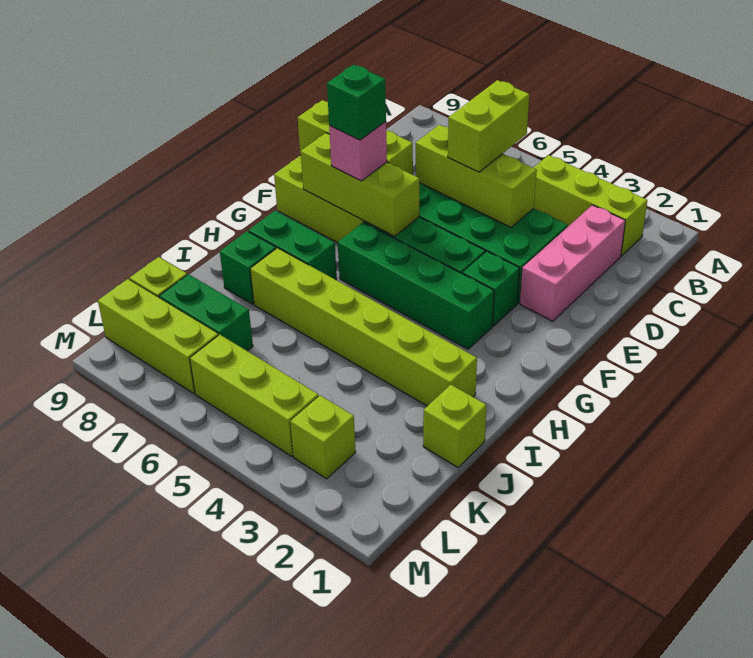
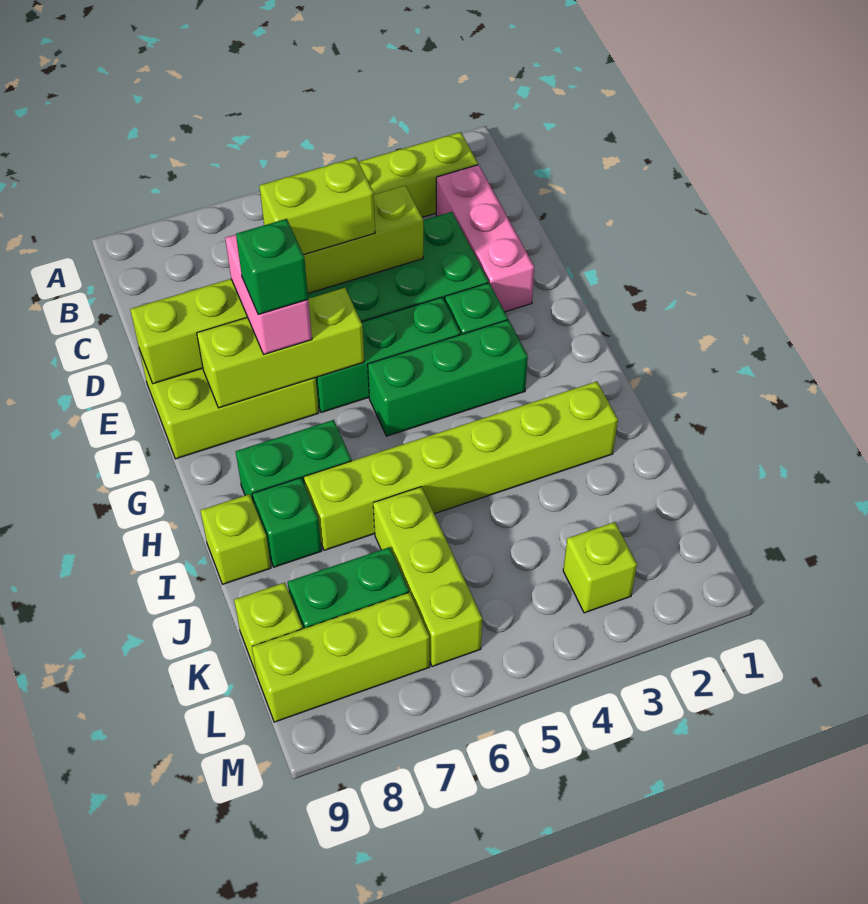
lime 1x2 brick [448,80,529,172] -> lime 1x2 brick turned to [259,157,375,255]
pink 1x1 brick [329,122,387,181] -> pink 1x2 brick [225,235,312,354]
green 1x4 brick [338,222,494,349] -> green 1x3 brick [368,320,528,436]
lime 1x1 brick [423,385,486,467] -> lime 1x1 brick moved to [200,494,271,584]
lime 1x3 brick [190,335,318,456] -> lime 1x3 brick turned to [373,487,482,666]

